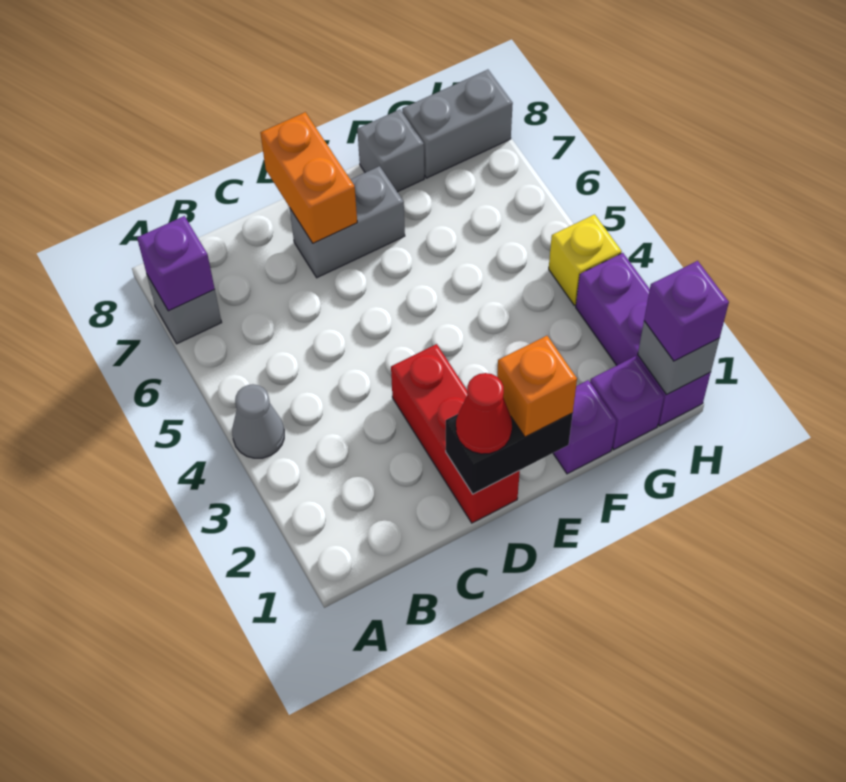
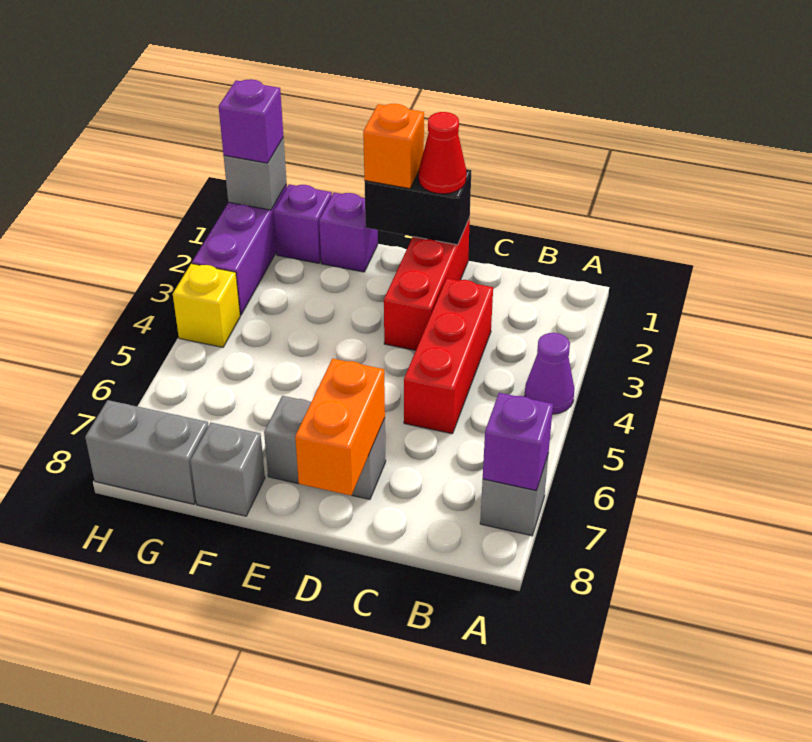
grey 1x1 cone [232,384,284,458] -> purple 1x1 cone [524,333,574,414]
none -> red 1x3 brick [404,278,493,434]

